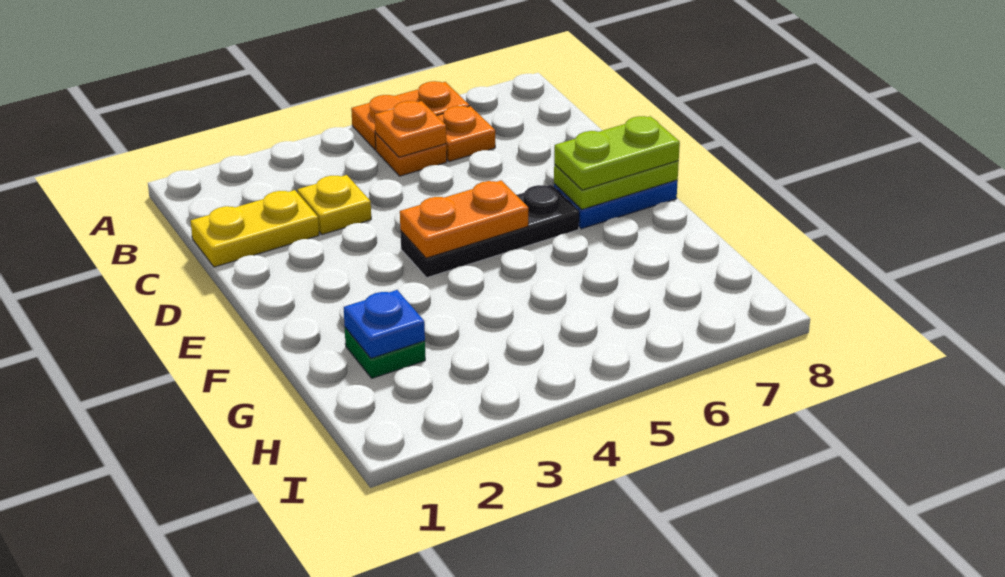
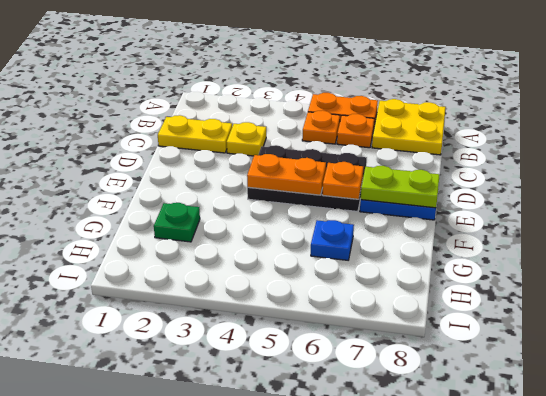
none -> yellow 2x2 plate [372,99,446,155]
orange 1x1 plate [375,101,446,157] -> orange 1x1 plate moved to [322,162,363,199]
black 1x3 plate [400,184,579,278] -> black 2x3 plate [247,145,367,212]
lime 1x2 plate [554,116,680,190] -> none
blue 1x1 plate [344,290,425,358] -> blue 1x1 plate moved to [311,220,354,260]

